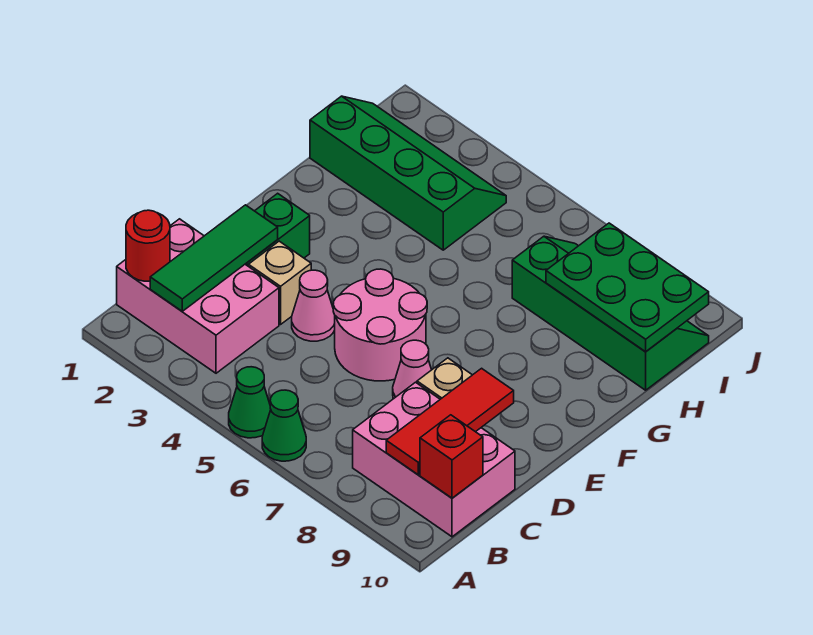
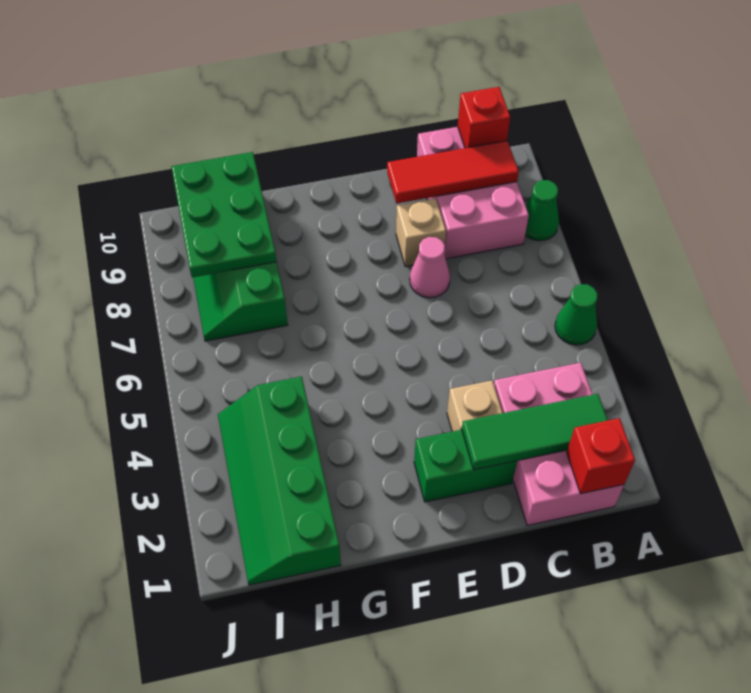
green 1x1 cone [262,390,306,461] -> green 1x1 cone moved to [525,180,559,241]
red 1x1 round brick [126,210,170,281] -> red 1x1 brick [567,418,635,494]
pink 1x1 cone [292,270,335,341] -> none
pink 2x2 round brick [333,269,427,381] -> none

